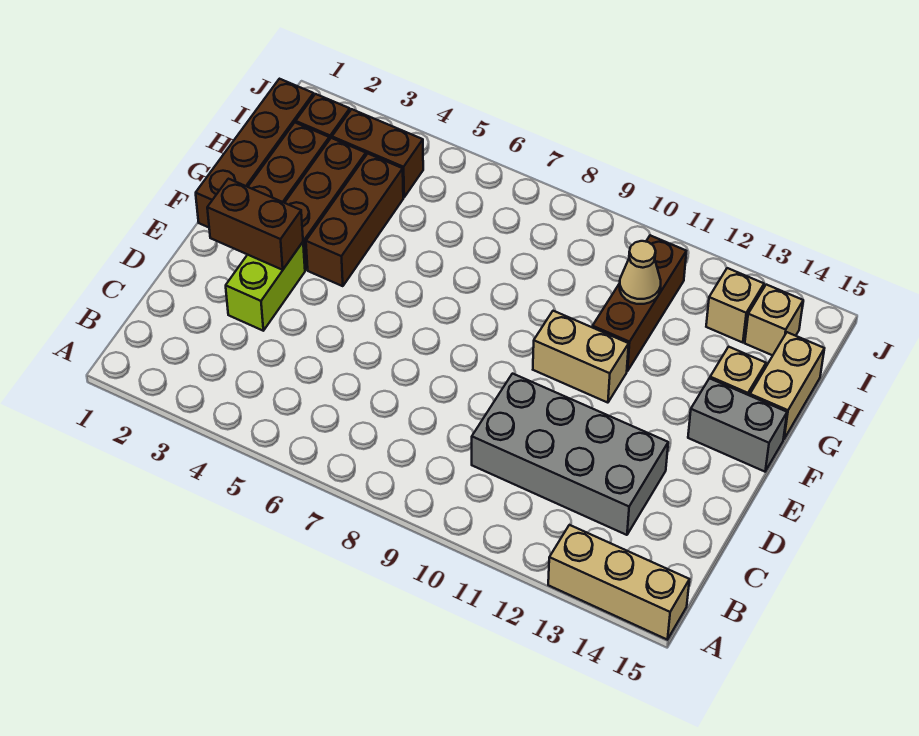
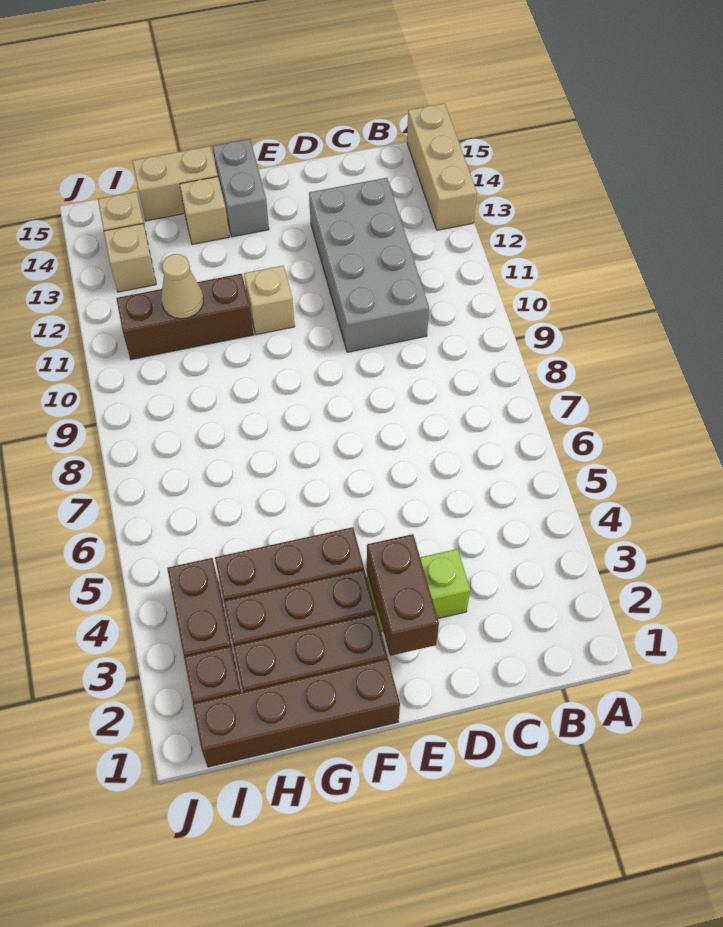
tan 1x2 brick [533,311,629,403] -> tan 1x1 brick [244,265,295,335]

